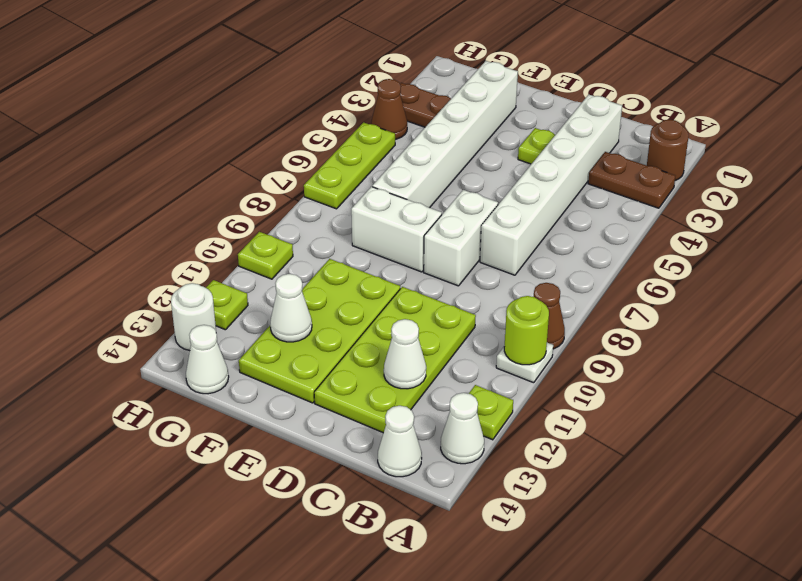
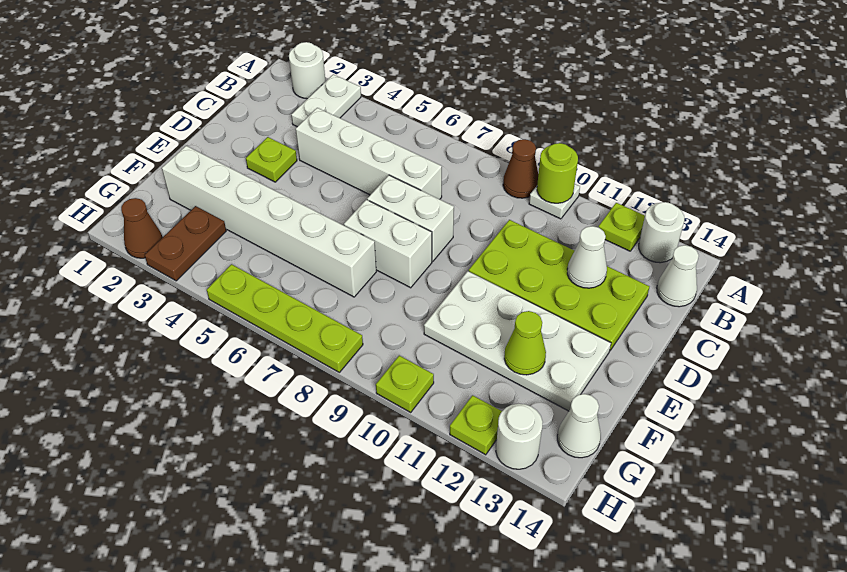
brown 1x1 round brick [647,120,689,180] -> white 1x1 round brick [289,42,326,99]
brown 1x2 plate [588,152,675,208] -> white 1x2 plate [291,74,361,127]
white 1x1 cone [441,393,484,464] -> white 1x1 round brick [639,202,684,263]
white 1x6 brick [480,95,622,275] -> white 1x4 brick [296,108,442,199]
white 1x2 brick [351,187,442,272] -> white 1x2 brick turned to [344,200,432,288]
lime 2x4 plate [239,259,400,403] -> white 2x4 plate [424,271,611,411]
white 1x1 cone [270,274,312,342] -> lime 1x1 cone [504,311,546,375]
brown 1x1 cone [371,79,407,139] -> brown 1x1 cone moved to [121,198,163,258]
lime 1x3 plate [304,122,395,209] -> lime 1x4 plate [207,264,363,372]

